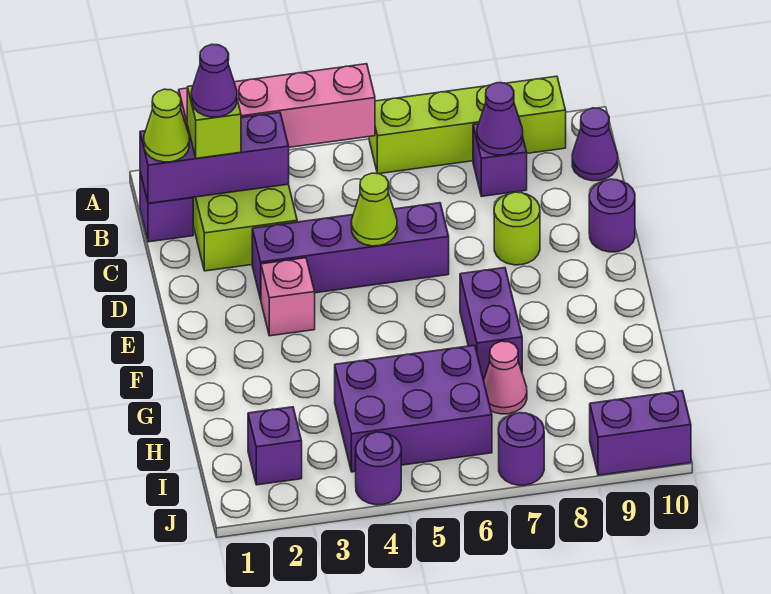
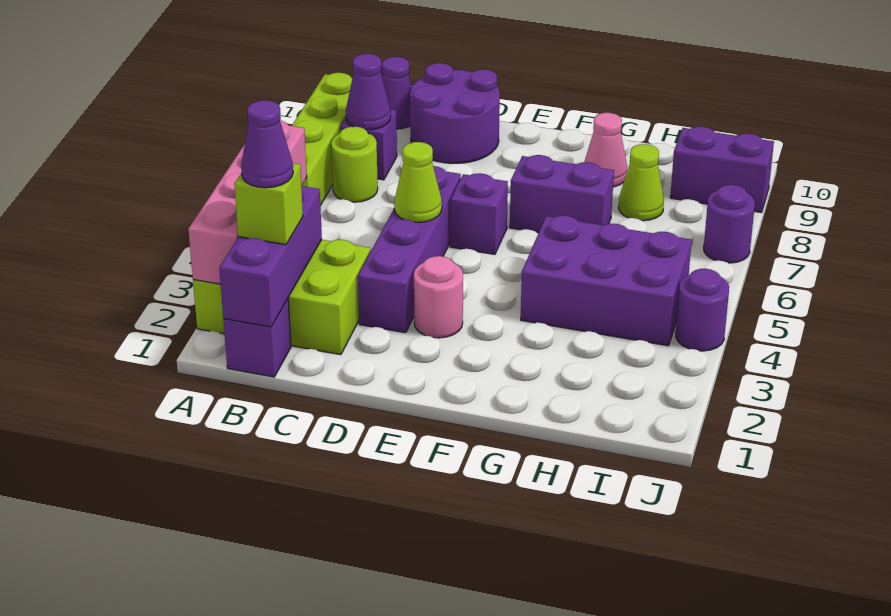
lime 1x1 cone [144,89,189,162] -> lime 1x1 cone moved to [619,144,664,221]
lime 1x1 round brick [494,192,540,265] -> lime 1x1 round brick moved to [331,127,378,202]
purple 1x1 round brick [589,179,635,252] -> purple 2x2 round brick [410,63,500,163]
pink 1x1 brick [261,258,315,336] -> pink 1x1 round brick [414,256,463,338]
purple 2x3 brick [335,345,492,472] -> purple 2x3 brick turned to [521,216,692,346]
pink 1x1 cone [484,341,527,414] -> pink 1x1 cone moved to [585,113,627,187]
purple 1x1 brick [248,407,302,485] -> purple 1x1 brick moved to [450,173,508,254]
purple 1x2 brick [590,391,691,475] -> purple 1x2 brick turned to [670,126,774,213]

